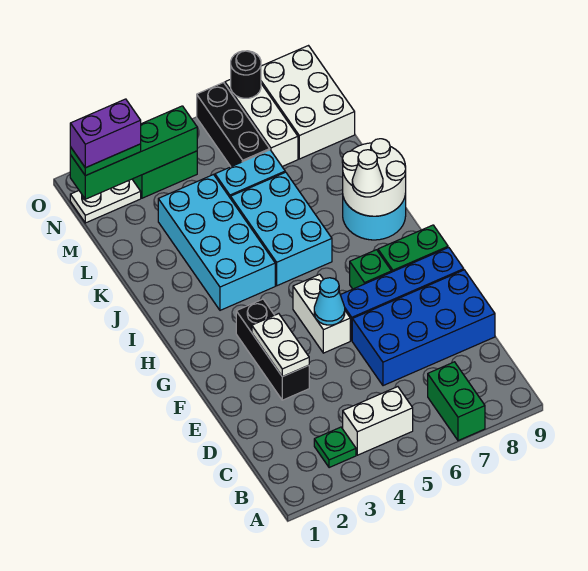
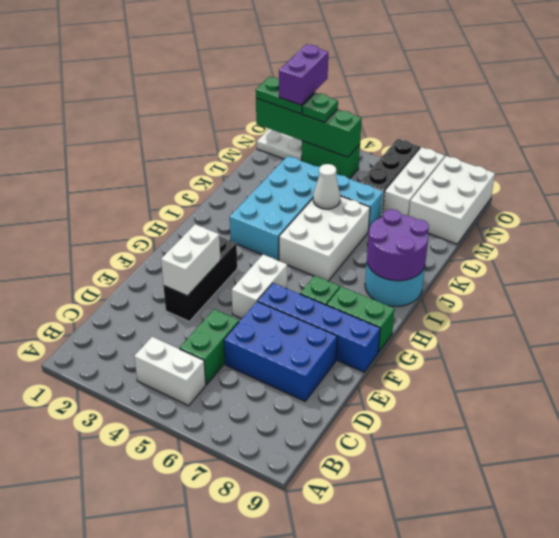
green 1x2 brick [428,362,485,441] -> green 1x2 brick moved to [179,309,239,385]
green 1x1 plate [314,427,356,468] -> green 1x1 plate moved to [302,93,338,122]
blue 2x4 brick [352,270,495,386] -> blue 2x3 brick [224,302,337,401]
white 1x2 plate [252,314,309,377] -> white 1x2 brick [161,224,220,296]
cyan 1x1 cone [314,278,345,325] -> none
cyan 2x3 brick [231,172,332,286] -> white 2x3 brick [279,196,370,281]
white 2x2 round brick [342,139,406,216] -> purple 2x2 round brick [367,209,429,281]
white 1x1 cone [352,150,383,197] -> white 1x1 cone moved to [313,164,340,209]
purple 1x2 brick [70,99,141,168] -> purple 1x2 brick turned to [279,44,328,105]
black 1x1 round brick [231,51,261,98] -> none

